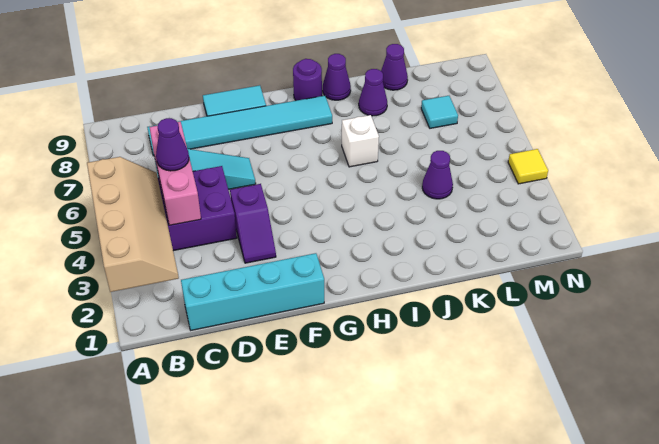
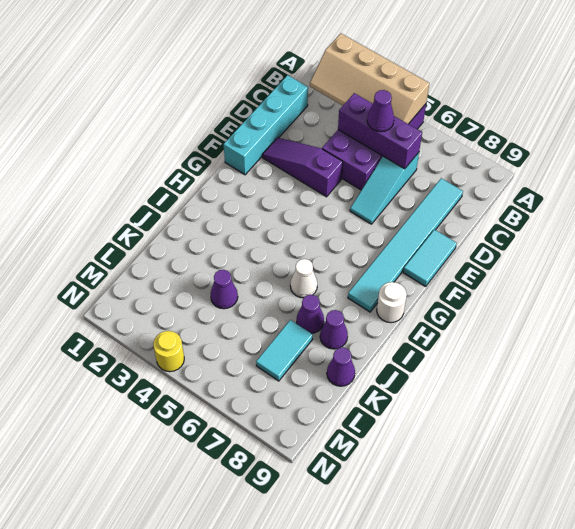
pink 1x3 brick [150,122,201,225] -> purple 1x3 brick [338,93,422,169]
purple 1x2 slope [230,184,276,263] -> purple 1x3 slope [262,138,343,197]
purple 1x1 round brick [293,59,322,101] -> white 1x1 round brick [377,282,407,323]
white 1x1 brick [342,115,379,167] -> white 1x1 cone [290,259,317,298]
purple 1x1 cone [323,54,351,100] -> purple 1x1 cone moved to [297,295,324,333]
cyan 1x1 tile [421,96,458,128] -> cyan 1x2 tile [256,320,313,381]
yellow 1x1 tile [508,149,548,184] -> yellow 1x1 round brick [153,331,184,372]

